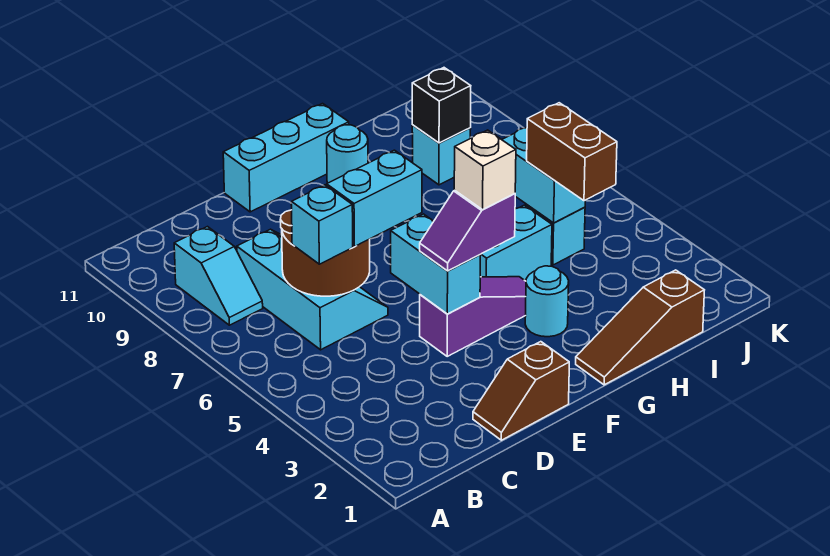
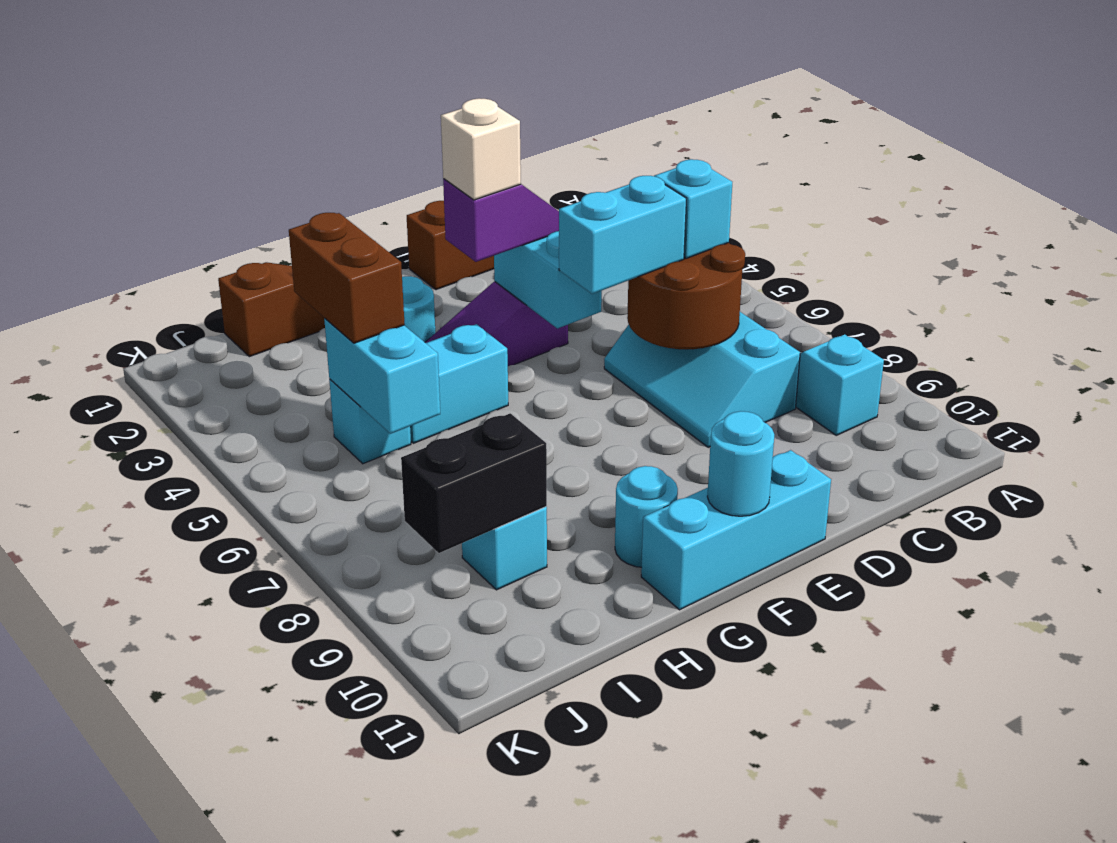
none -> cyan 1x1 round brick [707,411,774,516]
black 1x1 brick [412,68,471,143] -> black 1x2 brick [401,413,547,553]

